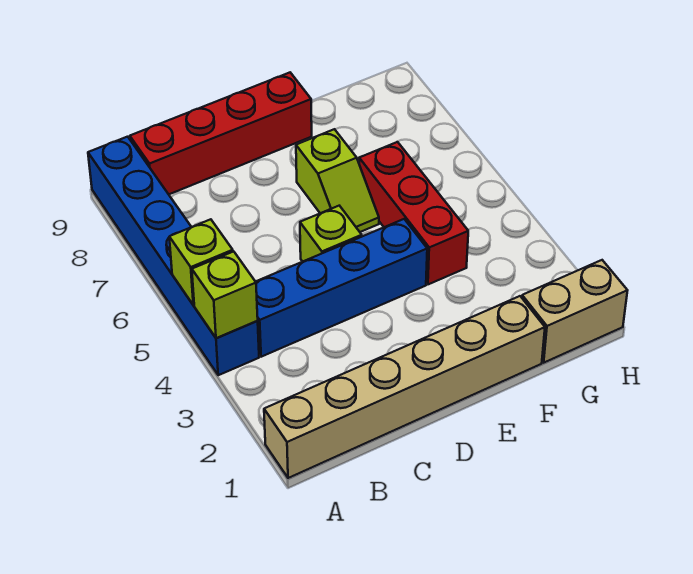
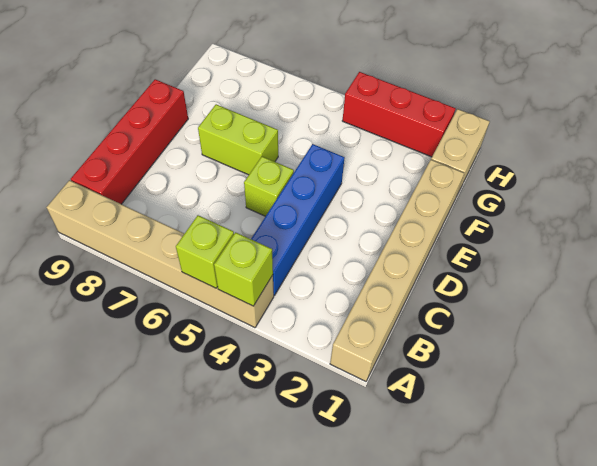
blue 1x6 brick [88,137,259,375] -> tan 1x6 brick [47,180,274,328]
lime 1x2 slope [296,129,379,232] -> lime 1x2 brick [198,104,278,175]
red 1x3 brick [359,142,468,284] -> red 1x3 brick moved to [342,72,456,157]

